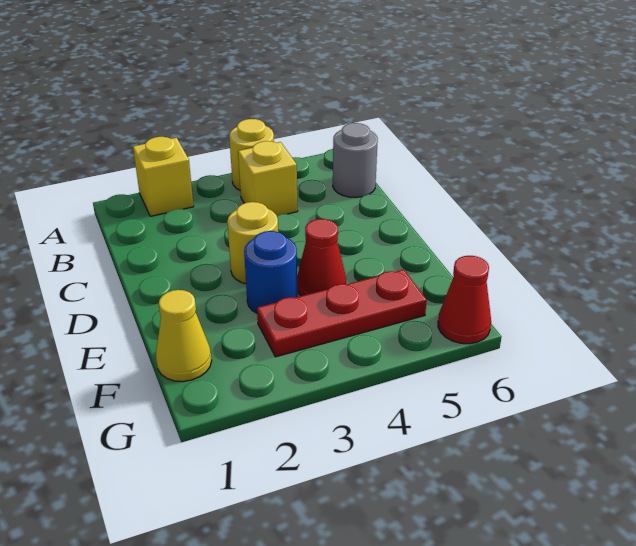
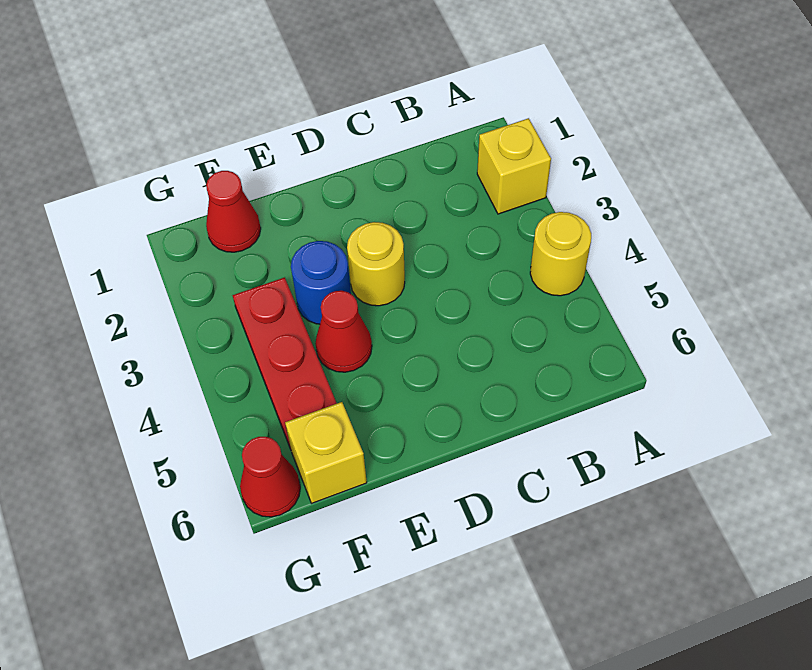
yellow 1x1 brick [238,141,298,215] -> yellow 1x1 brick moved to [285,402,367,503]
grey 1x1 round brick [333,123,378,198] -> none
yellow 1x1 cone [156,290,212,381] -> red 1x1 cone [206,171,261,252]

